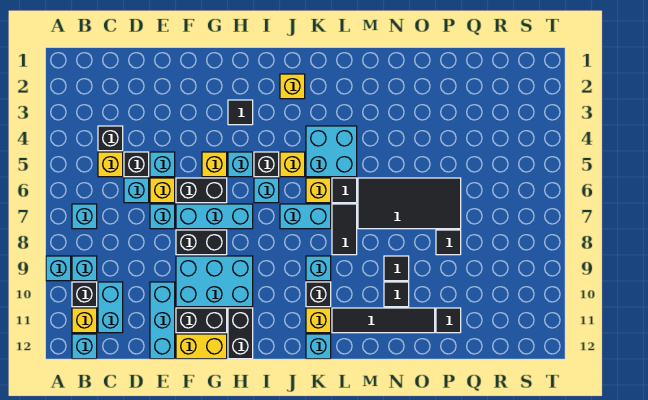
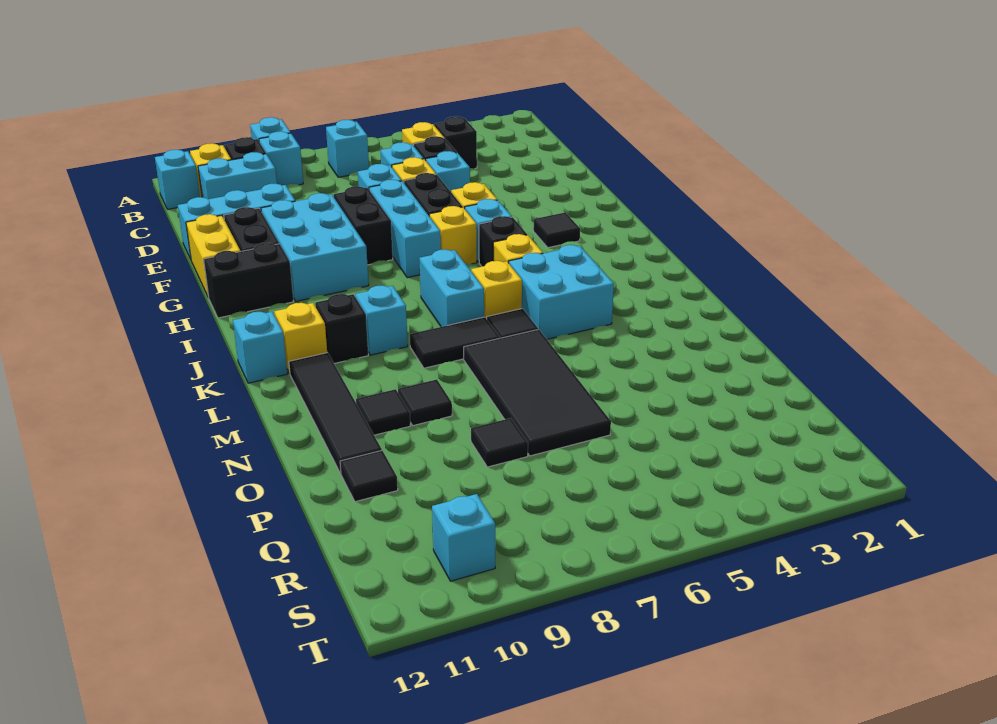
cyan 1x1 brick [254,178,279,203] -> cyan 1x1 brick moved to [432,494,495,581]
yellow 1x1 brick [280,74,305,99] -> yellow 1x1 brick moved to [429,206,477,264]

